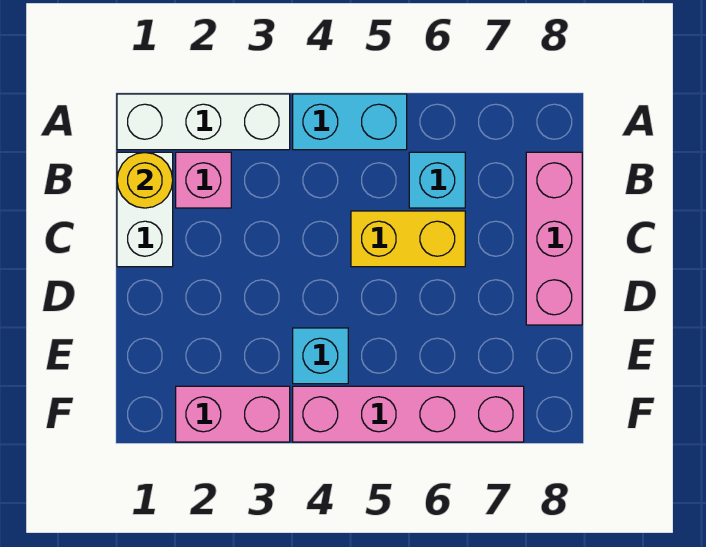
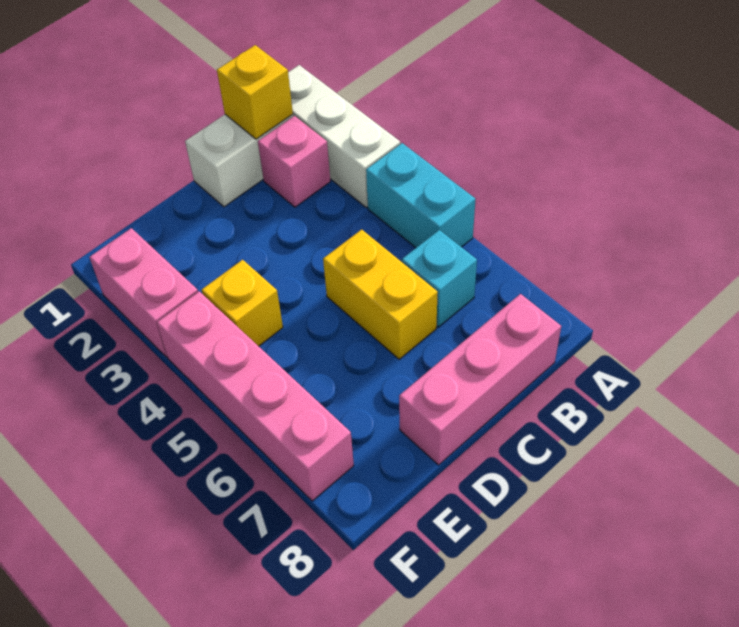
yellow 1x1 round brick [117,152,173,208] -> yellow 1x1 brick [217,45,293,139]
cyan 1x1 brick [293,328,348,384] -> yellow 1x1 brick [202,260,283,346]

